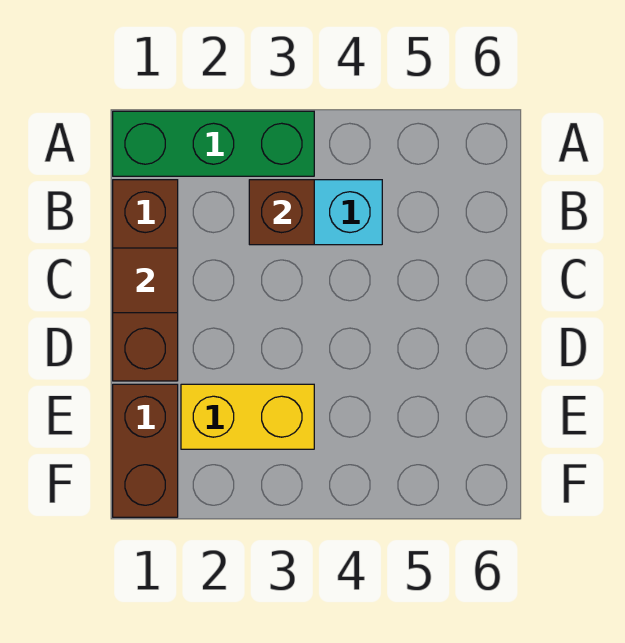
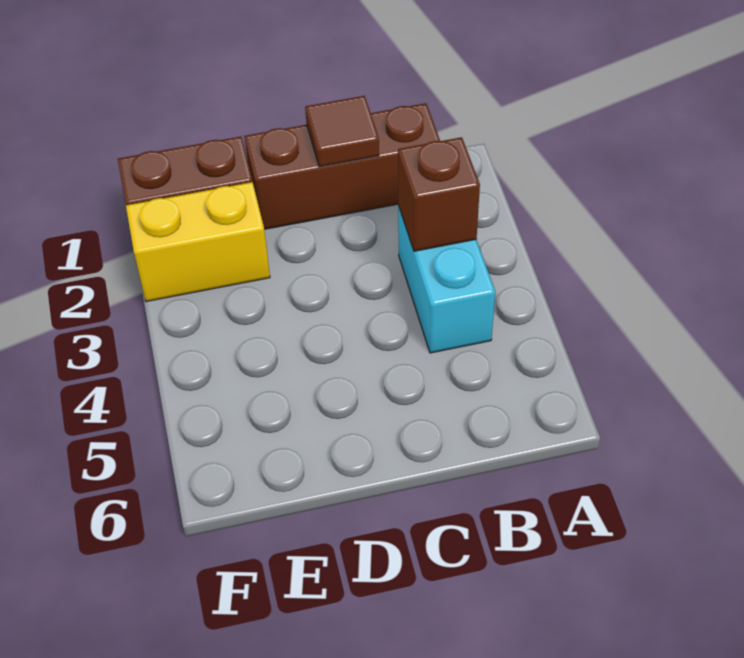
green 1x3 brick [113,111,314,176] -> none
yellow 1x2 brick [181,384,314,449] -> yellow 1x2 brick turned to [126,182,270,302]

